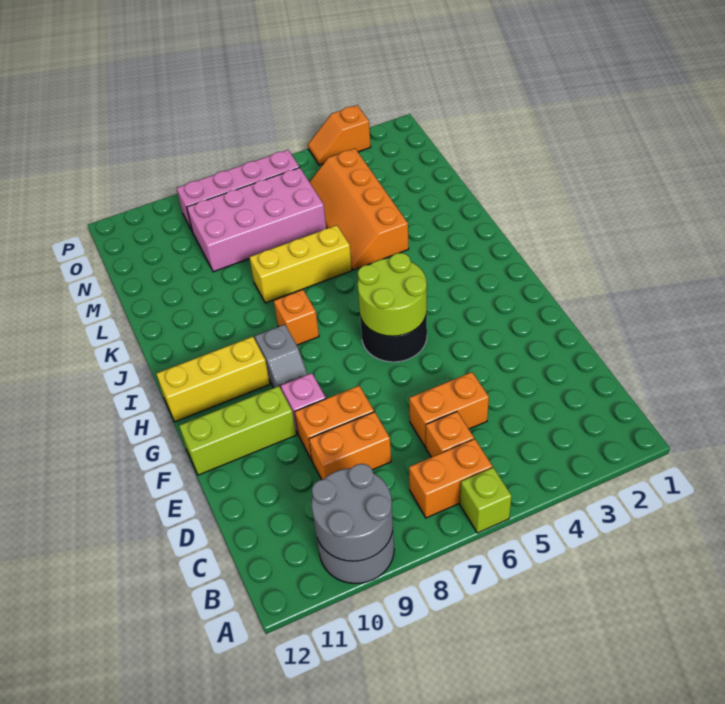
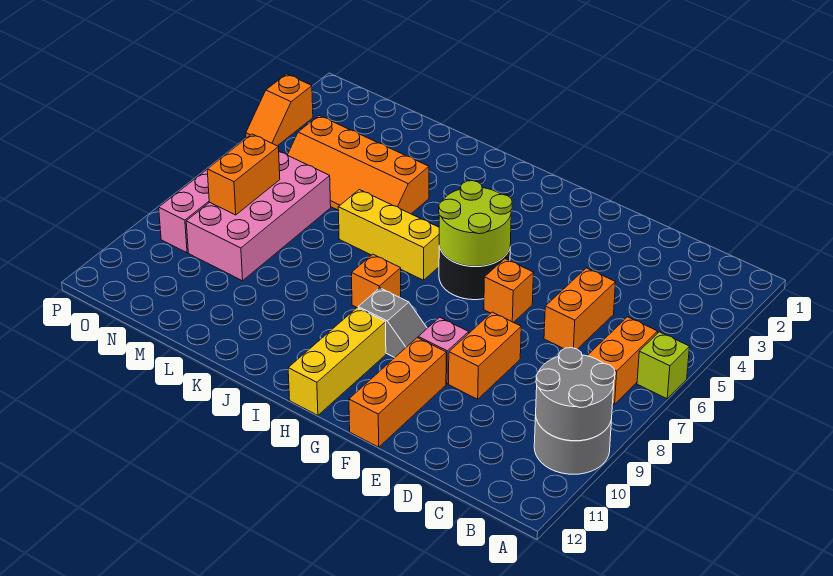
orange 1x1 brick [426,412,474,457] -> orange 1x1 brick moved to [484,259,534,323]
orange 1x2 brick [309,412,391,480] -> orange 1x2 brick moved to [207,134,280,215]
lime 1x3 brick [179,386,296,475] -> orange 1x3 brick [349,338,446,447]
yellow 1x3 brick [250,225,352,303] -> yellow 1x3 brick turned to [338,190,439,280]

